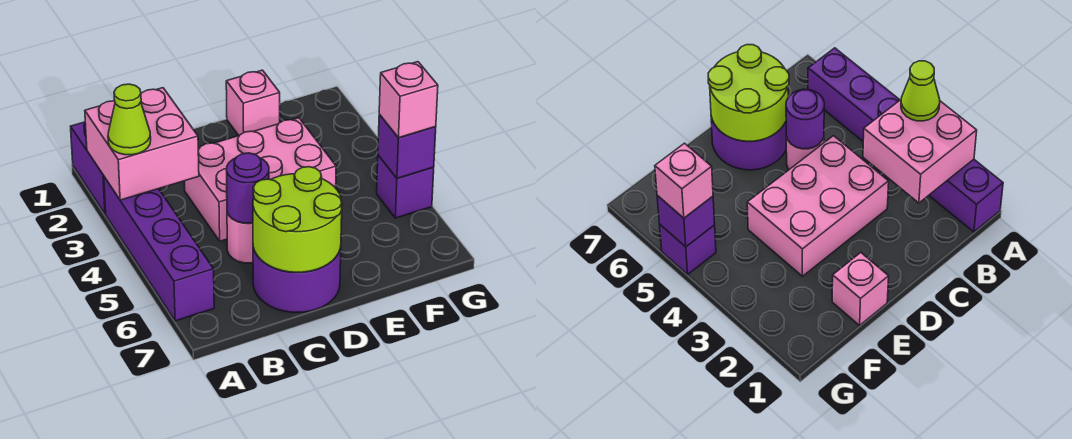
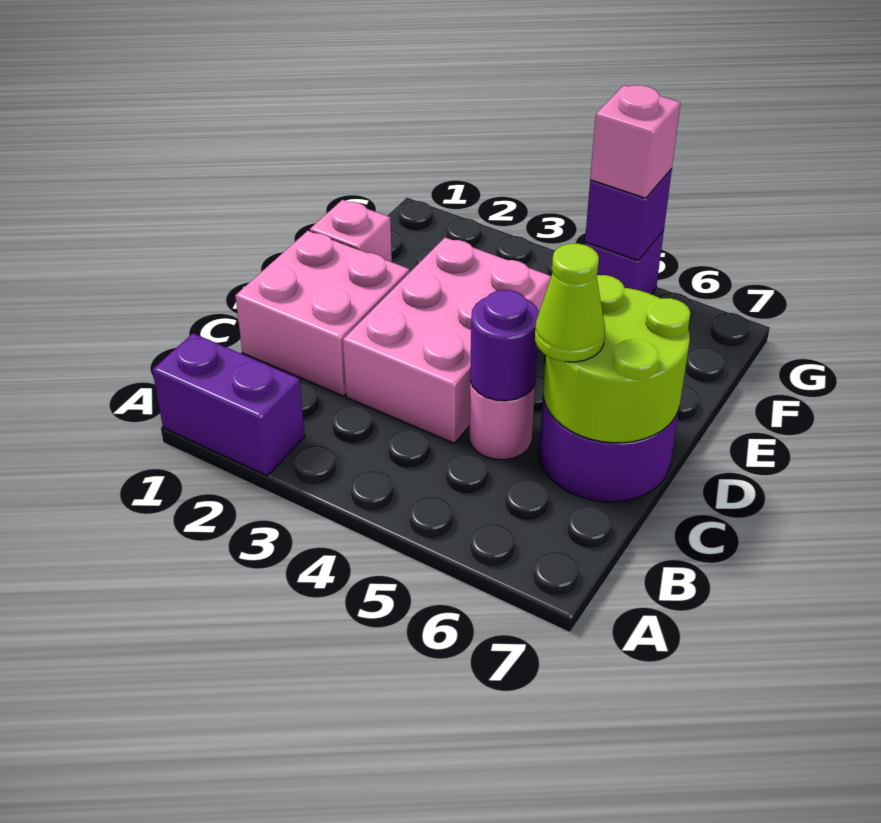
pink 2x2 brick [85,88,199,200] -> pink 2x2 brick moved to [235,231,410,396]
purple 1x4 brick [104,177,214,321] -> none
lime 1x1 cone [108,84,151,155] -> lime 1x1 cone moved to [535,243,605,362]

